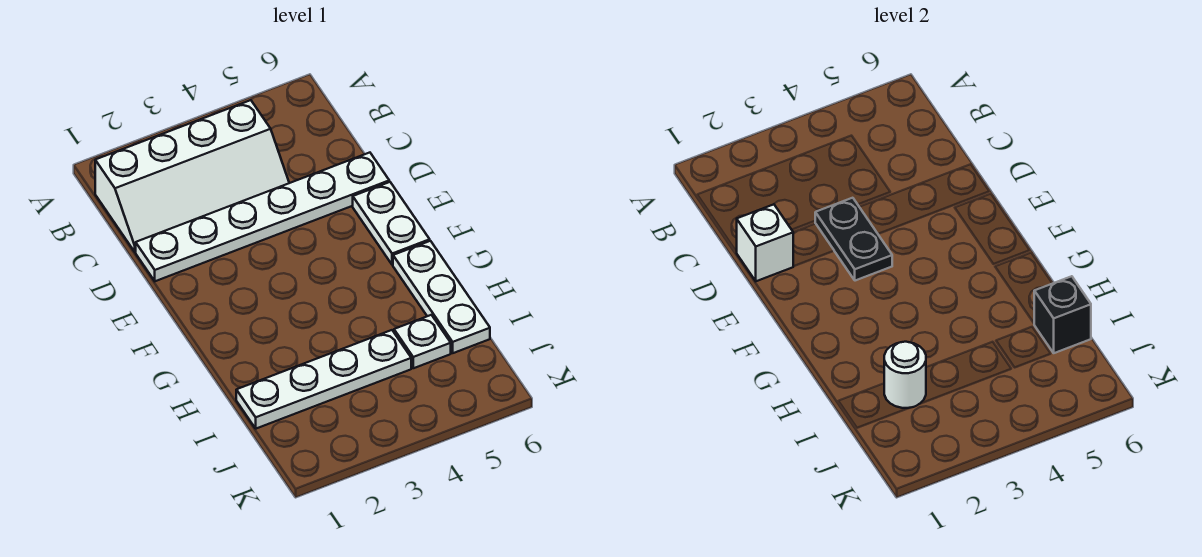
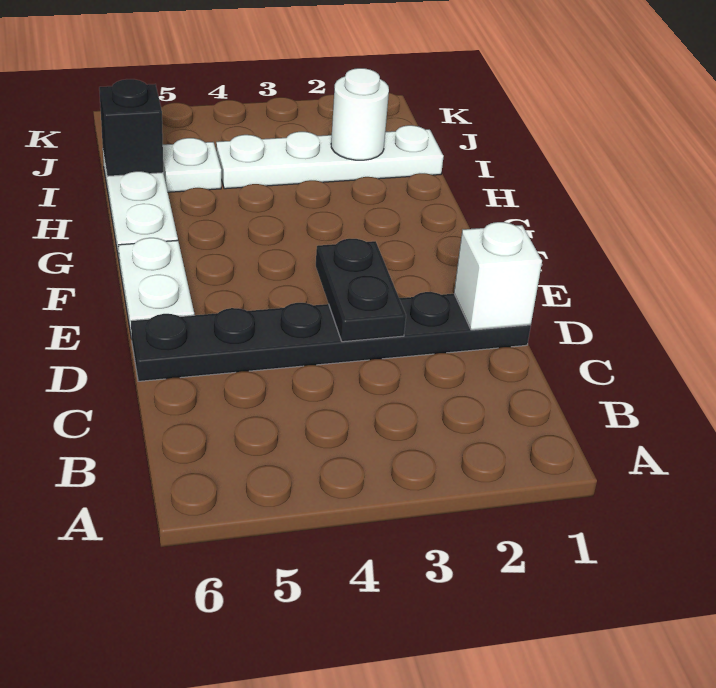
white 2x4 slope [95,100,289,252] -> none
white 1x6 plate [136,153,389,281] -> black 1x6 plate [131,292,531,381]

